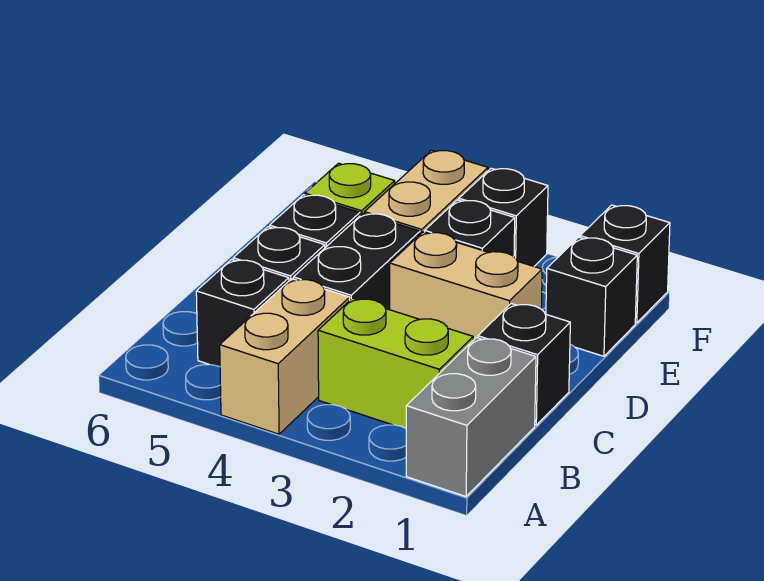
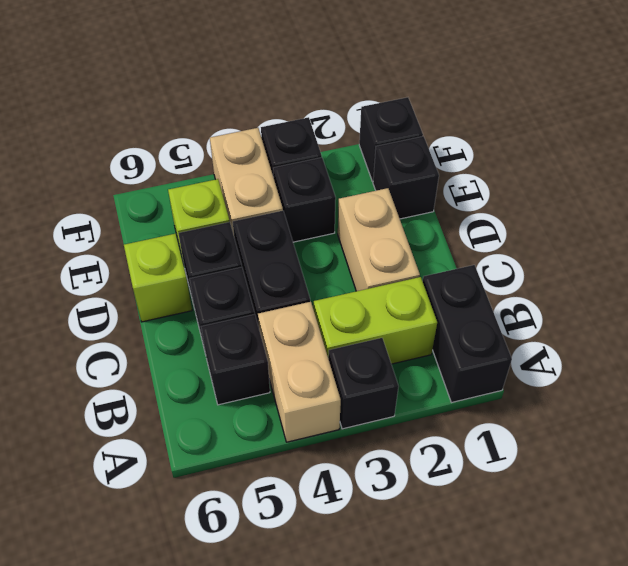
grey 1x2 brick [406,338,536,496] -> black 1x2 brick [423,265,512,403]
black 1x1 brick [478,304,570,425] -> black 1x1 brick moved to [328,338,399,429]
tan 1x2 brick [390,232,542,340] -> tan 1x2 brick turned to [338,188,420,291]
none -> lime 1x1 brick [124,234,192,322]

